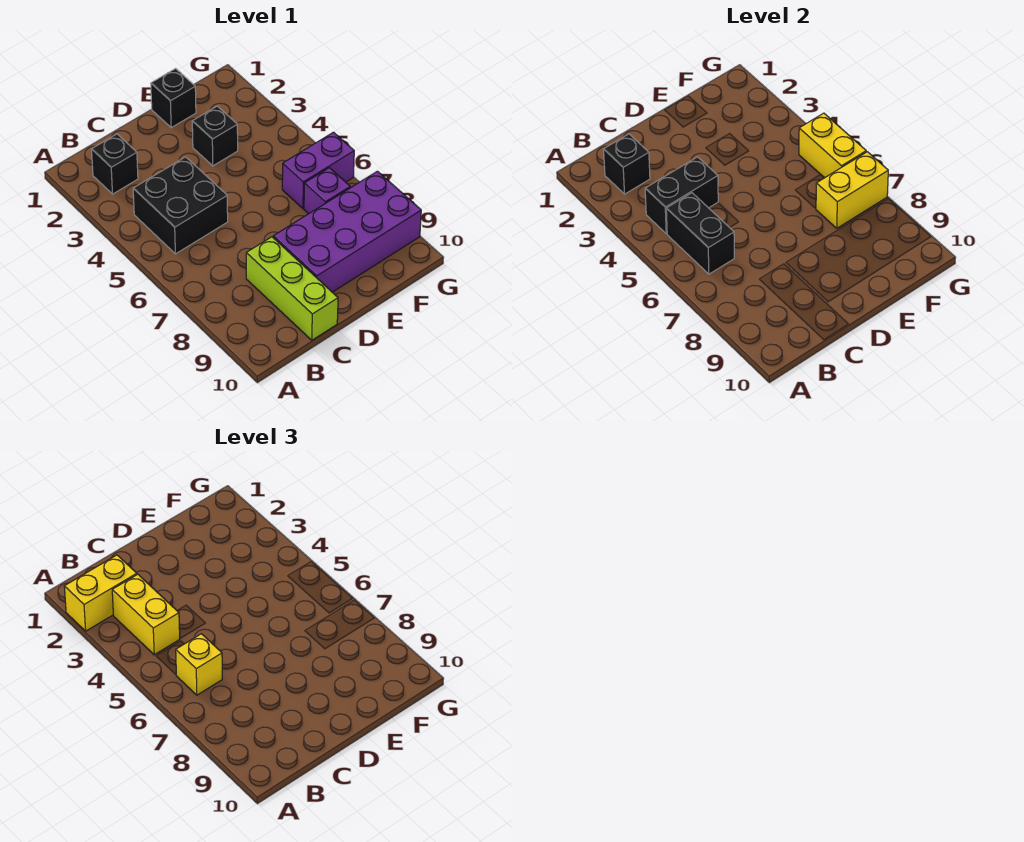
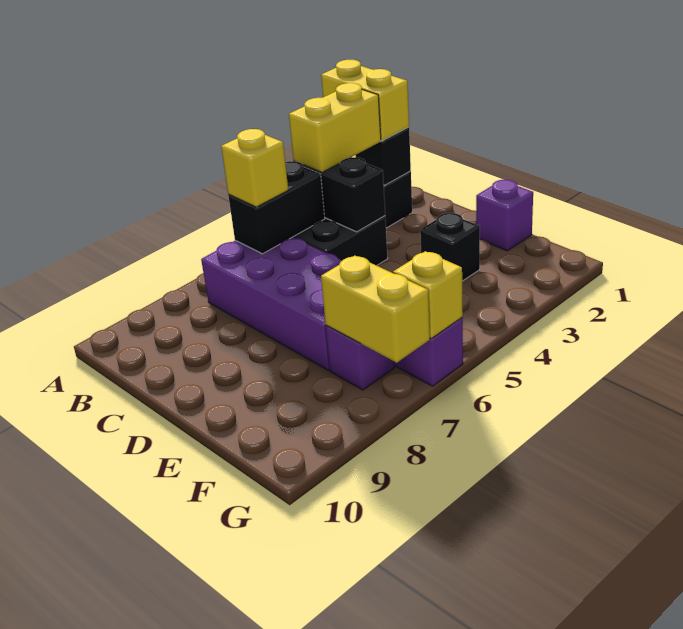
lime 1x3 brick [246,237,338,340] -> none
purple 2x4 brick [273,171,421,292] -> purple 2x4 brick moved to [201,237,342,370]
black 1x1 brick [151,69,196,128] -> purple 1x1 brick [476,180,533,251]
yellow 1x2 brick [799,113,866,178] -> yellow 1x1 brick [393,251,463,338]

